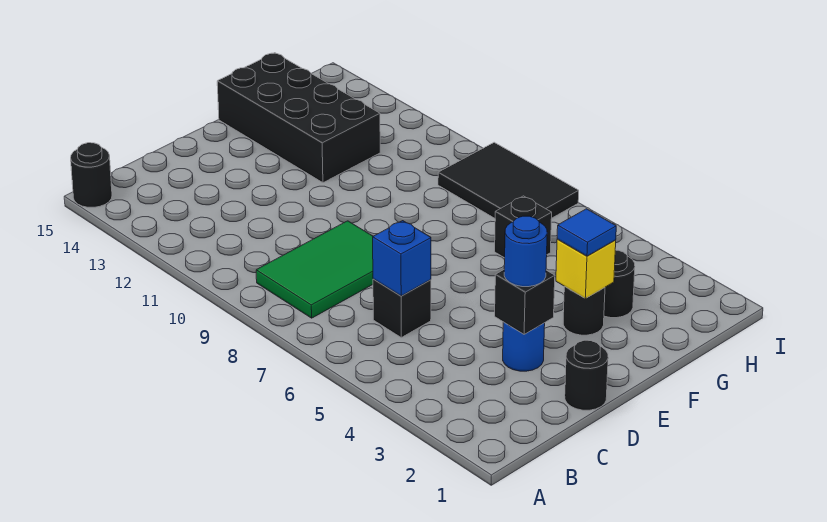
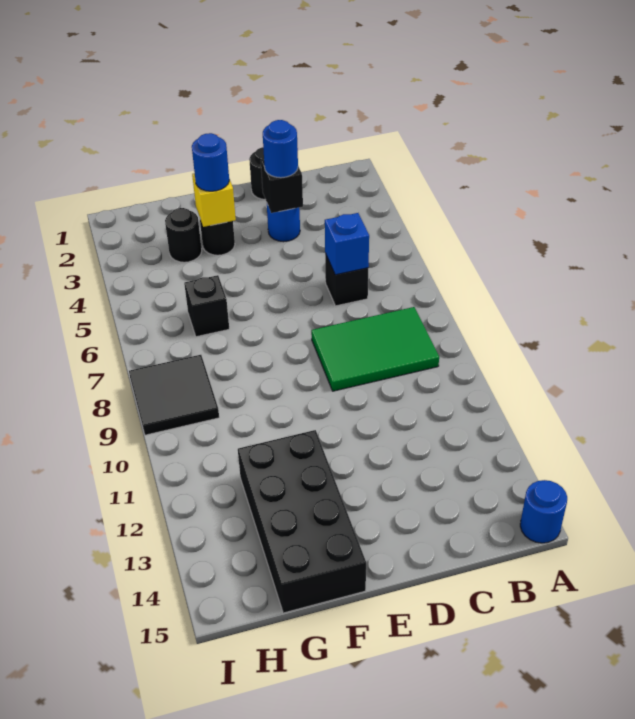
black 1x1 round brick [71,143,112,207] -> blue 1x1 round brick [520,480,567,543]
blue 1x1 tile [557,209,616,256] -> blue 1x1 round brick [192,133,229,191]
black 2x3 tile [438,142,579,218] -> black 2x2 tile [129,355,219,435]

